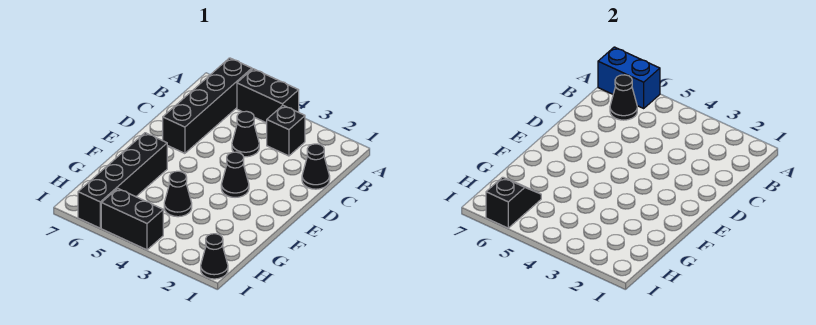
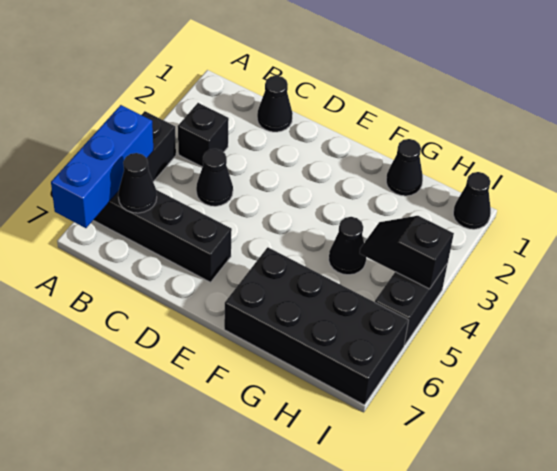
blue 1x2 brick [598,47,660,108] -> blue 1x3 brick [51,105,153,228]
black 1x1 cone [221,152,249,197] -> black 1x1 cone moved to [386,139,423,196]
black 1x4 brick [78,133,167,228] -> black 2x4 brick [224,247,409,405]
black 1x2 slope [486,177,541,228] -> black 1x2 slope moved to [360,216,454,289]

